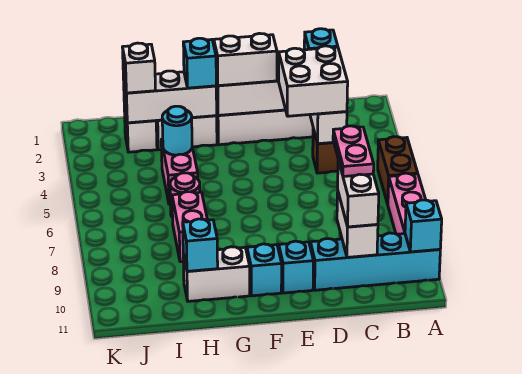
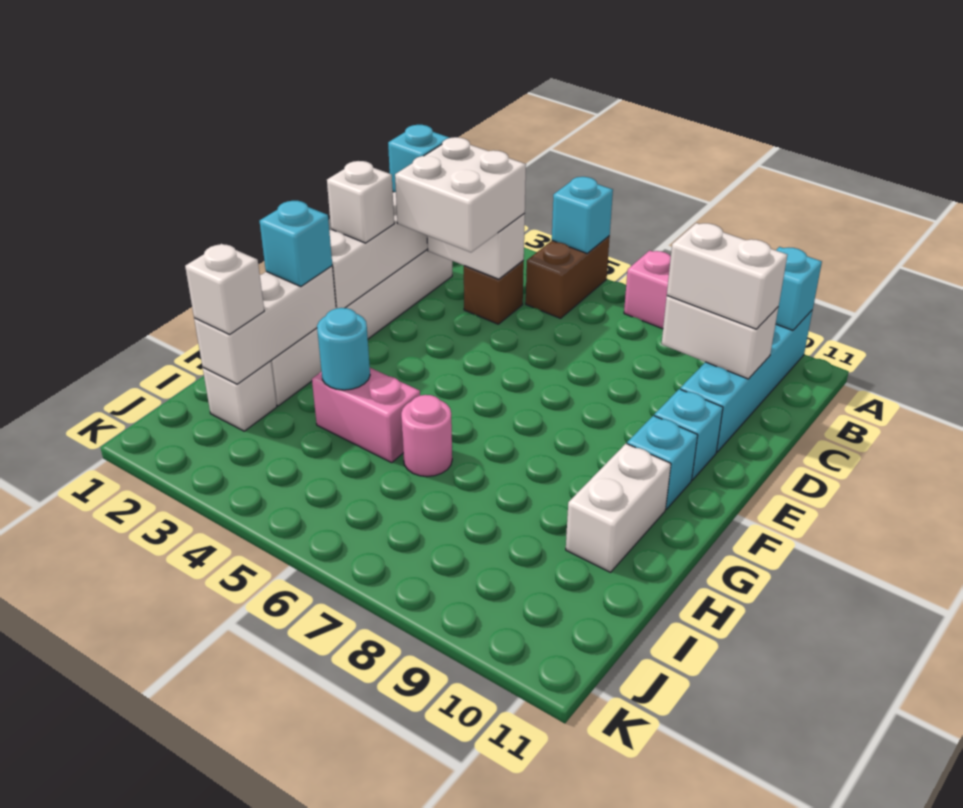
brown 1x2 brick [378,137,418,204] -> brown 1x2 brick turned to [526,236,610,318]
pink 1x2 plate [333,126,374,177] -> none
white 1x2 brick [214,33,277,86] -> white 1x1 brick [327,161,394,243]
pink 1x2 brick [172,192,207,262] -> none
cyan 1x1 brick [183,219,218,271] -> cyan 1x1 brick moved to [552,177,613,253]

